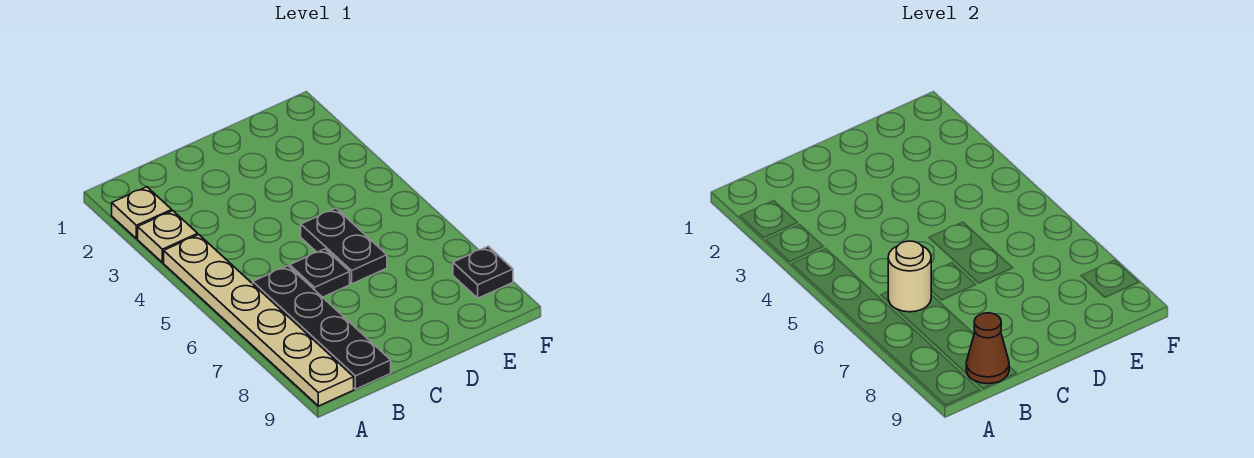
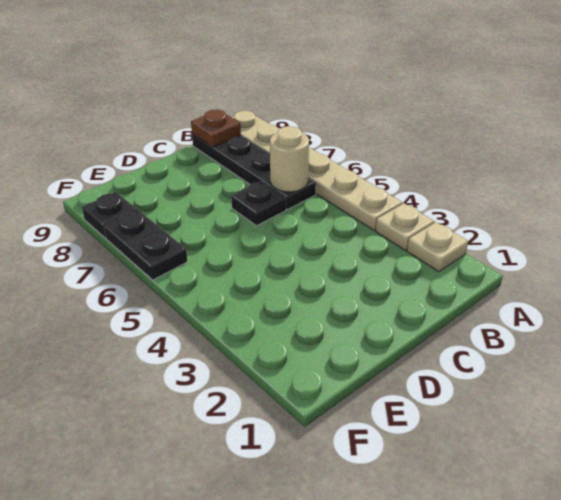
brown 1x1 cone [966,313,1009,384] -> brown 1x1 plate [191,110,241,147]
black 1x2 plate [301,208,387,284] -> black 1x2 plate moved to [104,210,187,280]

